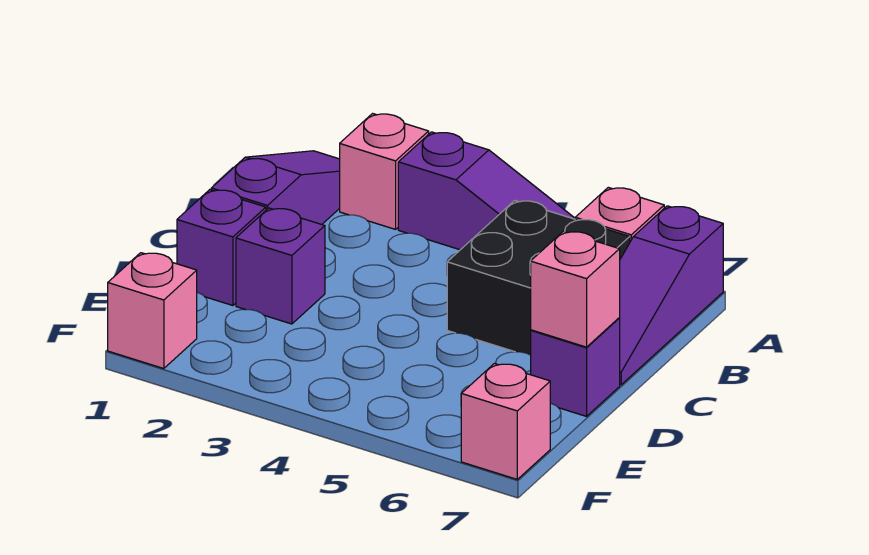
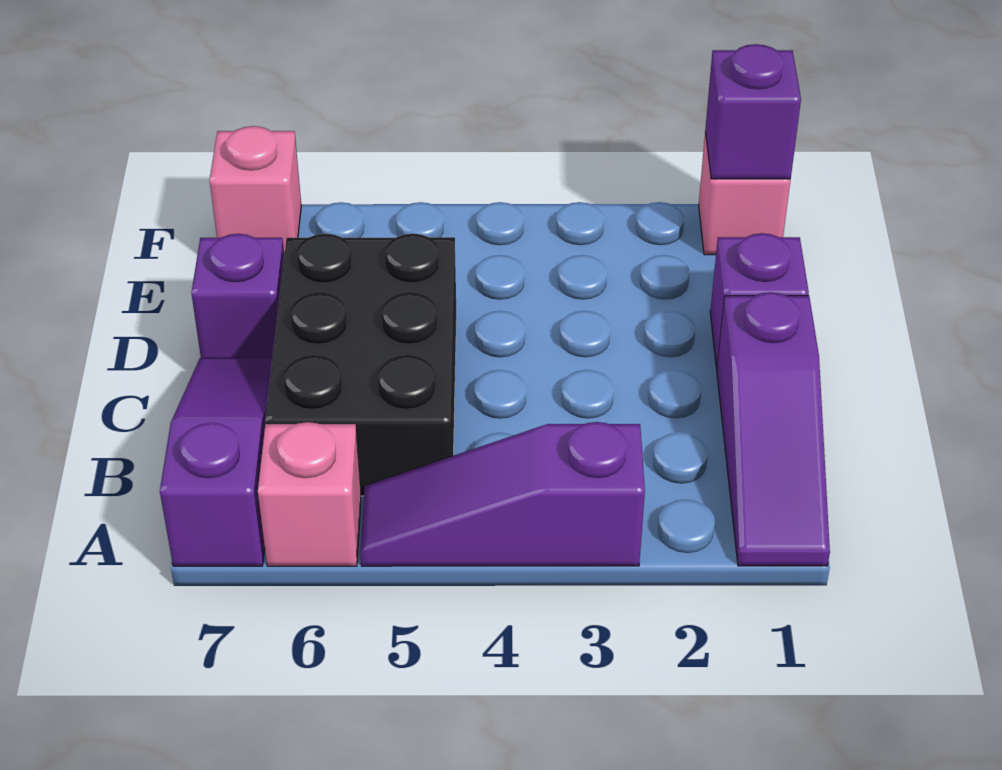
pink 1x1 brick [340,114,429,229] -> none
black 2x2 brick [447,201,630,355] -> black 2x3 brick [266,234,456,496]
purple 1x1 brick [236,208,325,324] -> purple 1x1 brick moved to [705,44,801,179]
pink 1x1 brick [531,231,620,347] -> none

